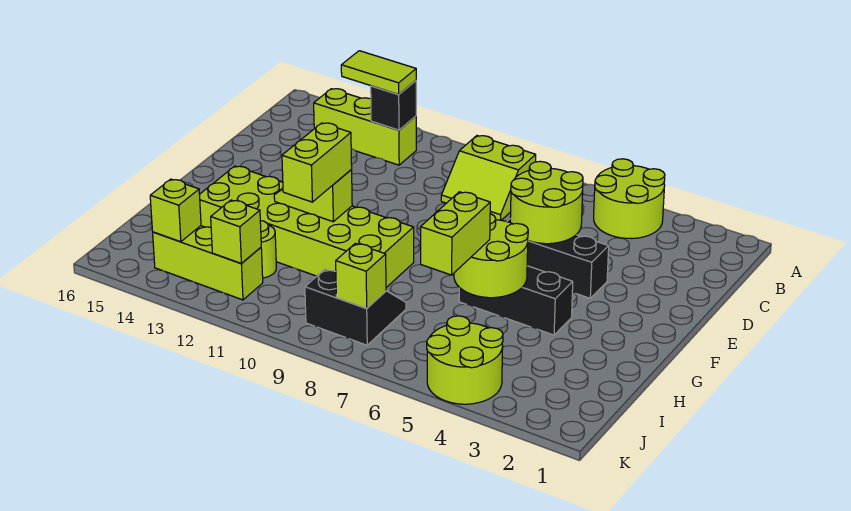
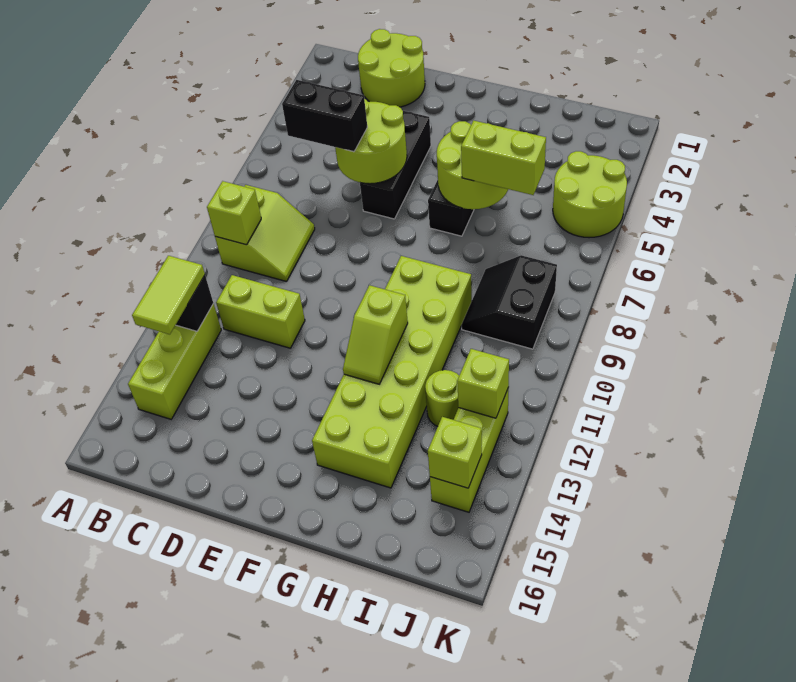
lime 2x2 round brick [594,159,665,239] -> lime 2x2 round brick moved to [358,29,425,107]
none -> black 1x2 brick [282,80,367,152]
lime 1x2 brick [282,123,352,202] -> lime 1x2 brick moved to [216,275,305,348]
lime 1x1 brick [336,243,386,308] -> lime 1x1 brick moved to [207,181,261,245]

